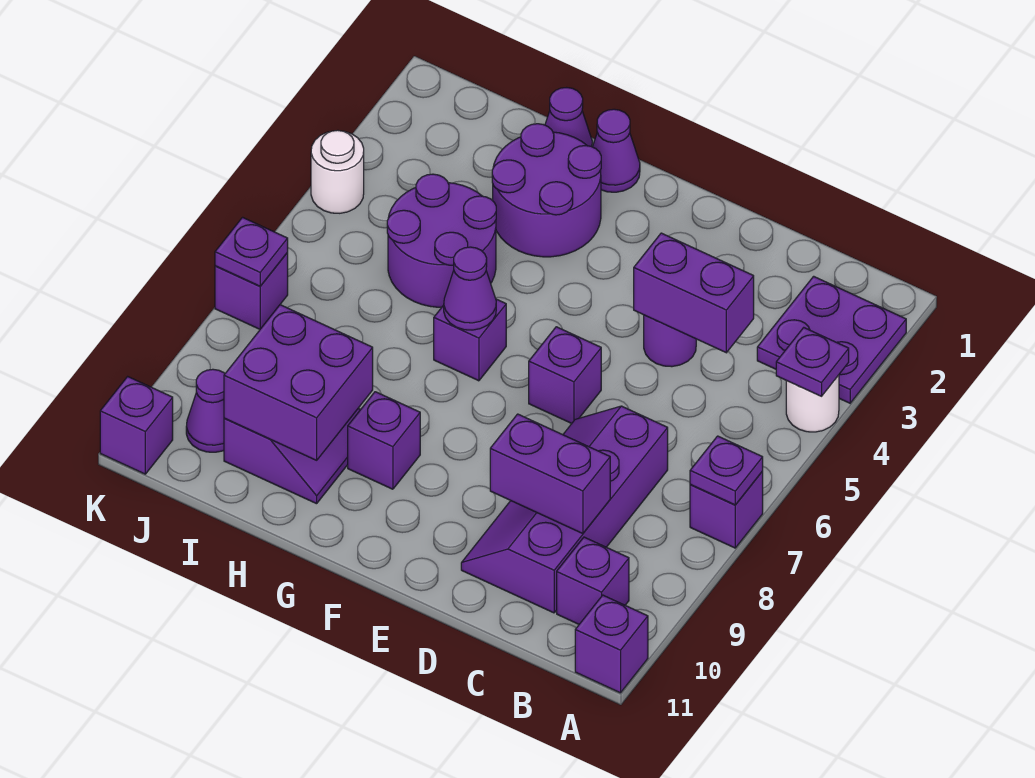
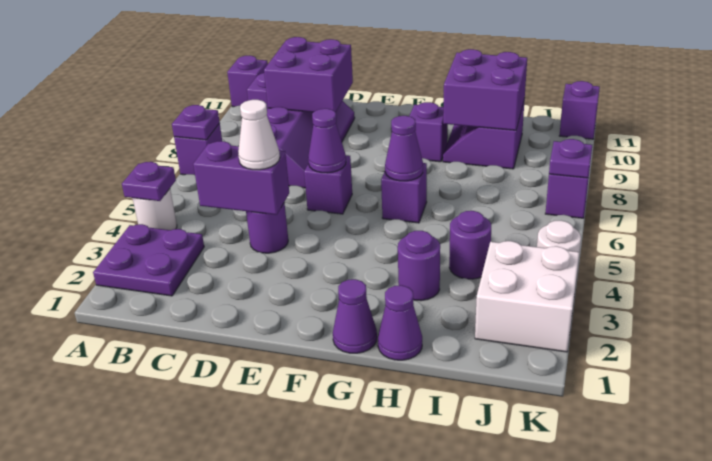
purple 1x2 brick [490,414,610,534] -> purple 2x2 brick [264,37,353,112]
none -> white 1x1 cone [238,100,280,170]
purple 2x2 round brick [492,124,601,257] -> purple 1x1 round brick [398,231,440,301]
purple 2x2 round brick [387,174,496,307] -> purple 1x1 round brick [449,211,491,279]
none -> white 2x2 brick [475,241,579,352]
purple 1x1 cone [186,369,225,452] -> purple 1x1 cone moved to [308,109,346,173]

